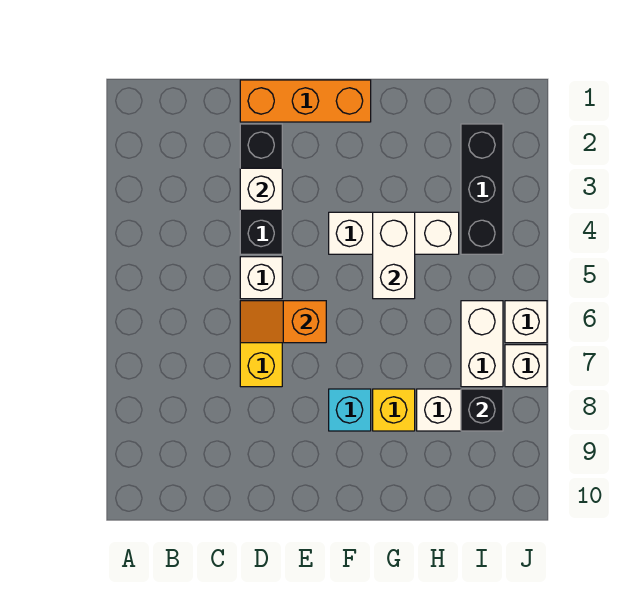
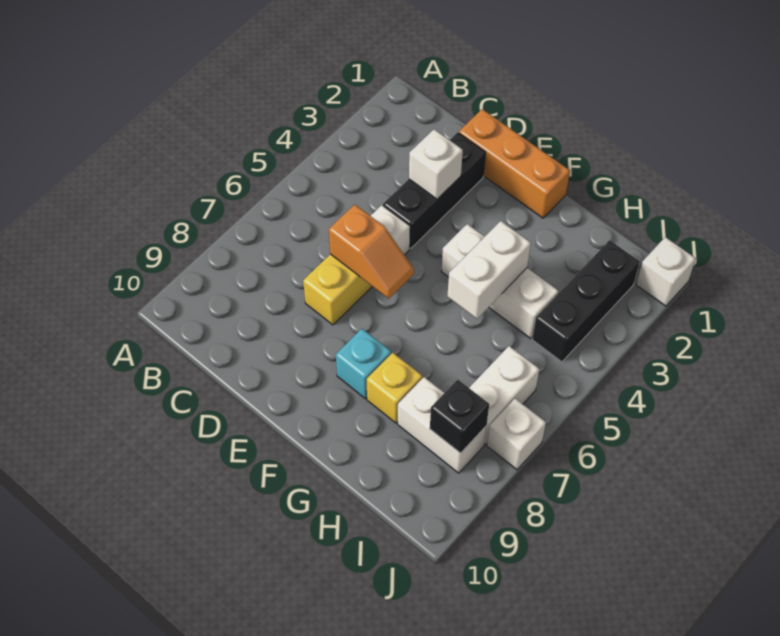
orange 1x2 slope [240,301,326,343] -> orange 1x2 slope turned to [329,204,414,298]
white 1x1 brick [505,301,547,343] -> white 1x1 brick moved to [636,237,696,306]

